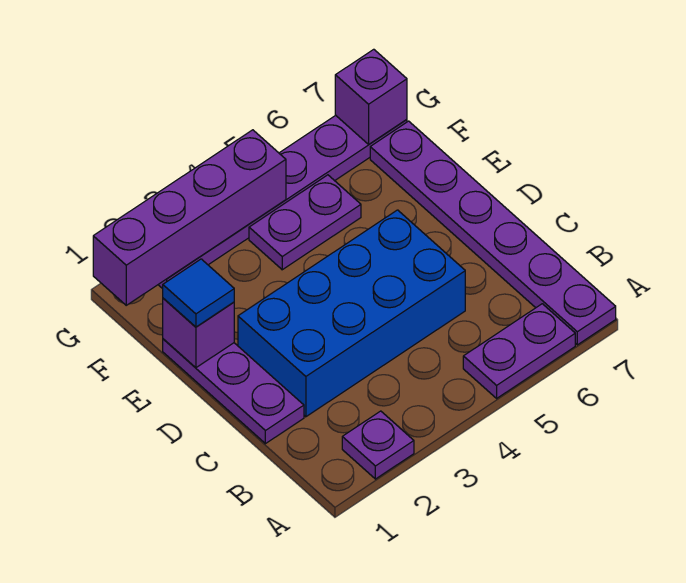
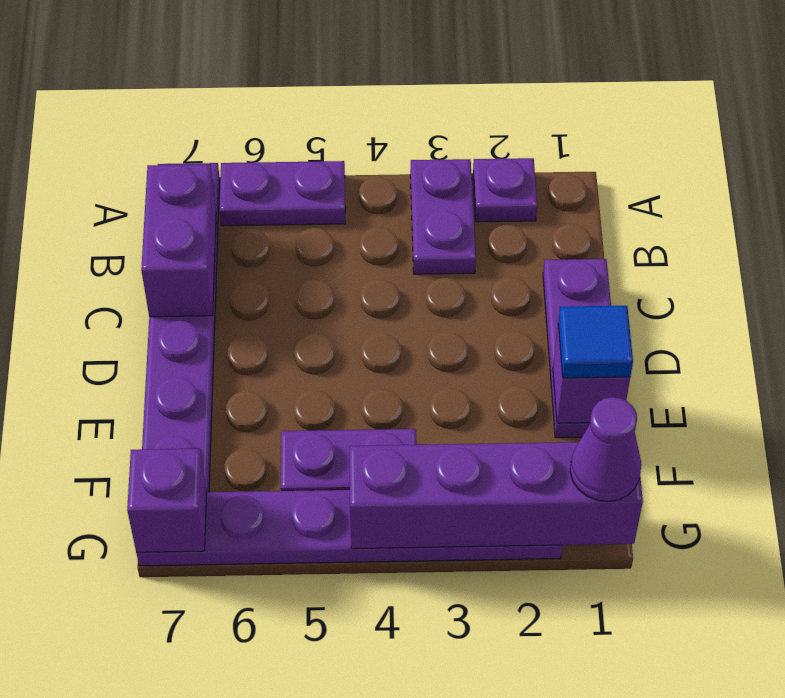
none -> purple 1x2 plate [410,159,476,274]
none -> purple 1x2 brick [141,164,216,317]
blue 2x4 brick [238,210,465,417] -> none
none -> purple 1x1 cone [570,397,641,502]

